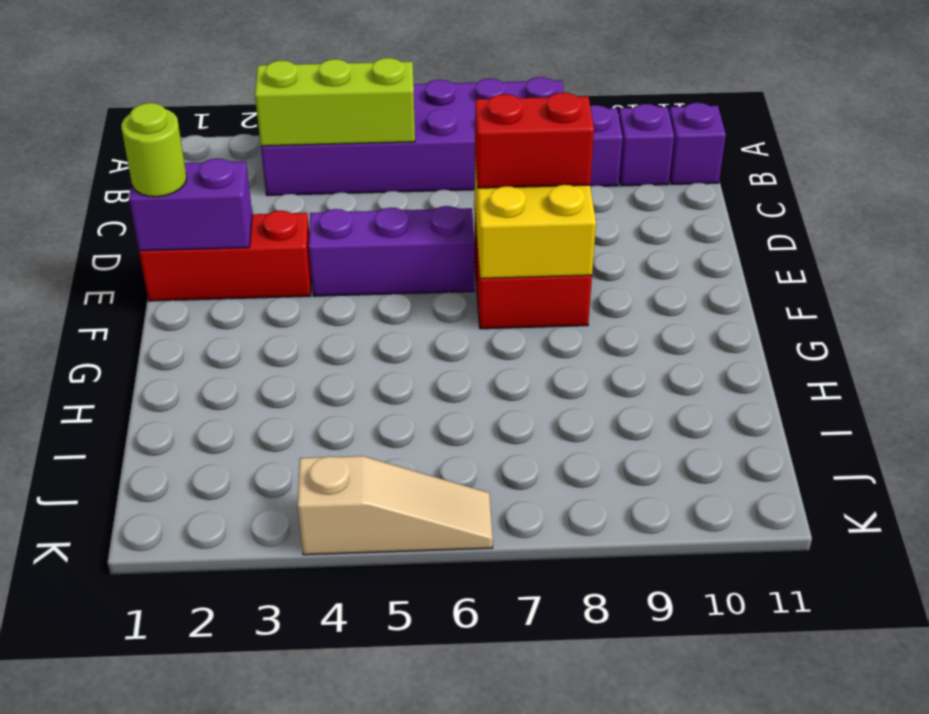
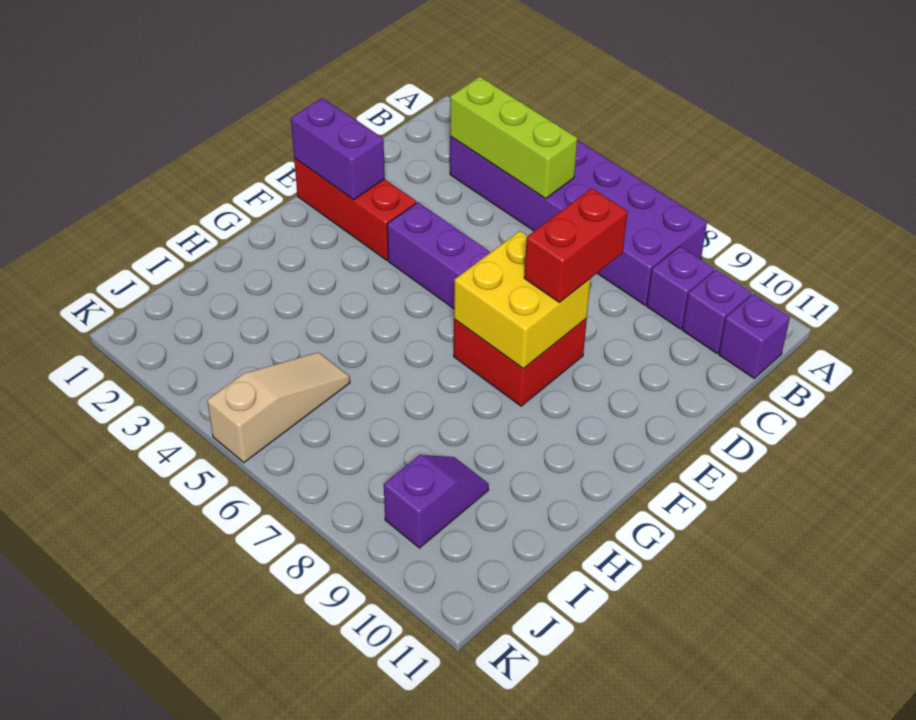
lime 1x1 round brick [121,103,187,197] -> none
red 1x2 brick [475,93,594,188] -> red 1x2 brick turned to [524,188,628,302]
none -> purple 1x2 slope [384,455,489,548]
tan 1x3 slope [298,456,493,555] -> tan 1x3 slope turned to [207,352,350,463]

